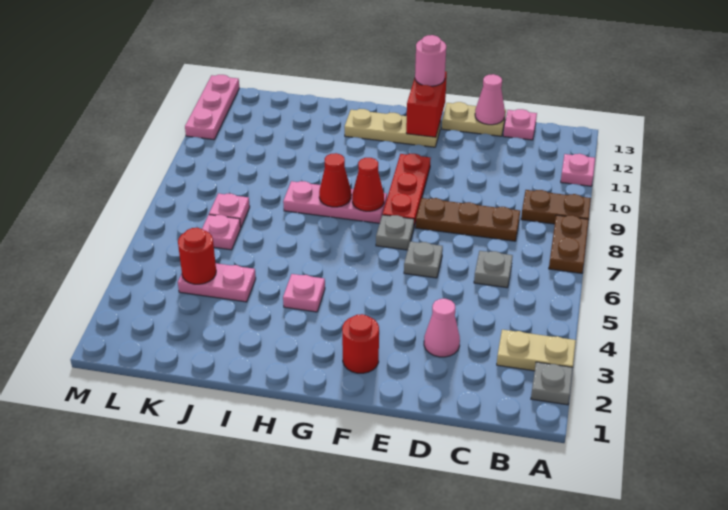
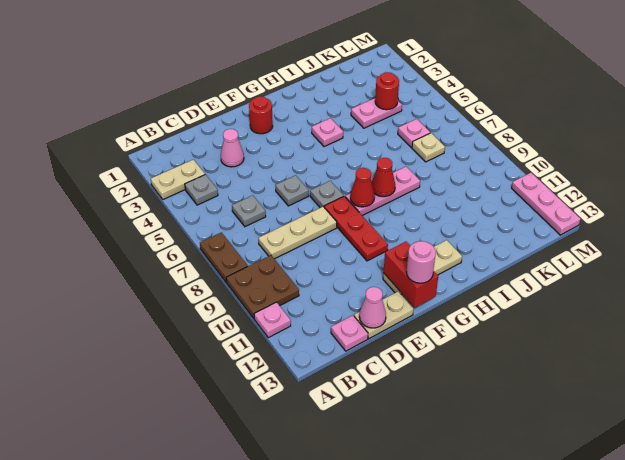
grey 1x1 plate [531,362,573,405] -> grey 1x1 plate moved to [185,175,218,205]
brown 1x2 plate [521,190,591,224] -> brown 2x2 plate [226,255,299,319]
brown 1x3 plate [416,198,520,241] -> tan 1x3 plate [259,207,337,259]
pink 1x1 plate [209,193,250,227] -> tan 1x1 plate [412,133,445,162]

